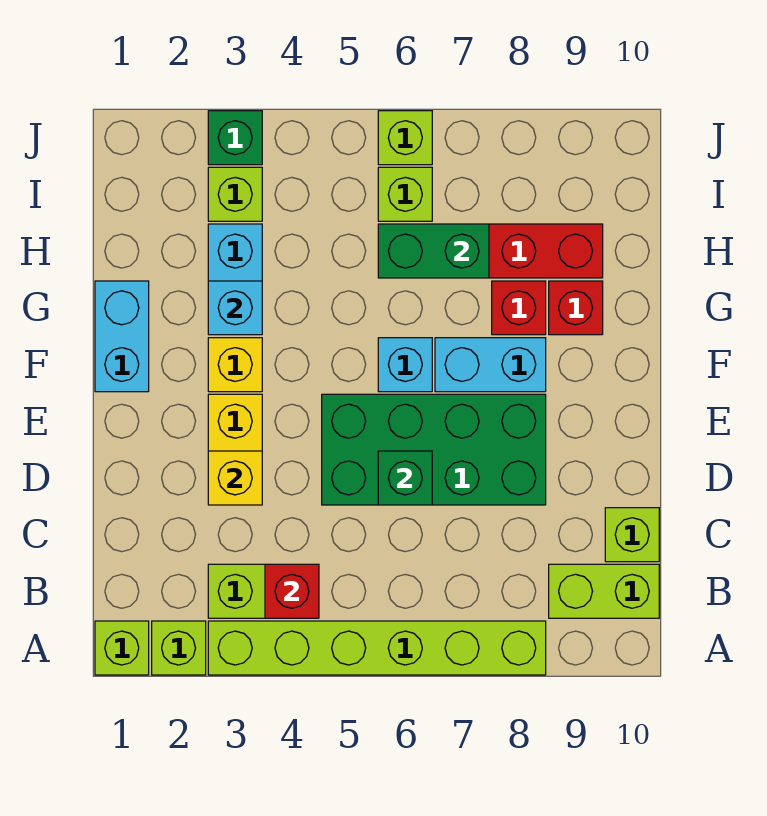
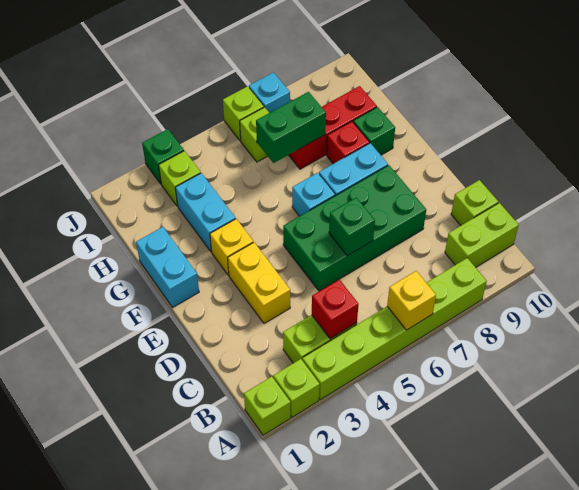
yellow 1x1 brick [208,451,262,505] -> yellow 1x1 brick moved to [387,271,436,330]
cyan 1x1 brick [208,281,262,335] -> cyan 1x1 brick moved to [249,72,290,113]
red 1x1 brick [549,281,603,335] -> green 1x1 brick [353,107,395,155]

